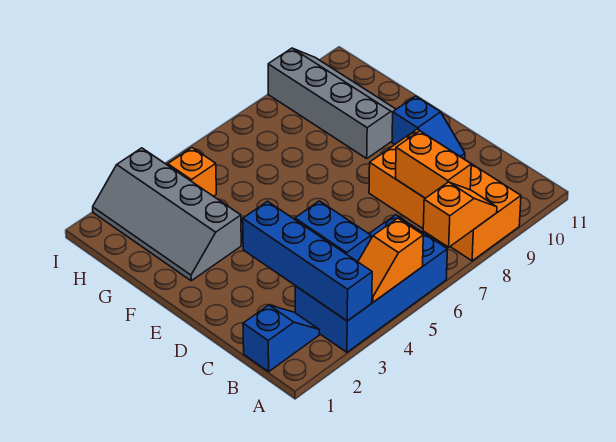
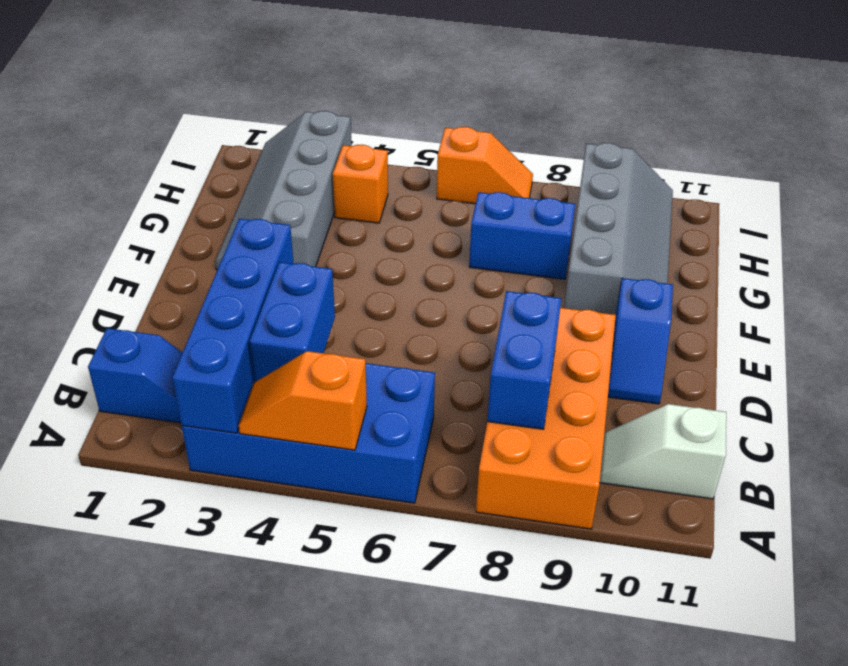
orange 1x2 slope [423,182,497,247] -> orange 1x2 slope moved to [437,127,533,204]
orange 1x2 brick [396,131,471,198] -> blue 1x2 brick [487,291,561,429]
none -> white 1x2 slope [600,404,726,499]
none -> blue 1x2 brick [469,192,575,279]

